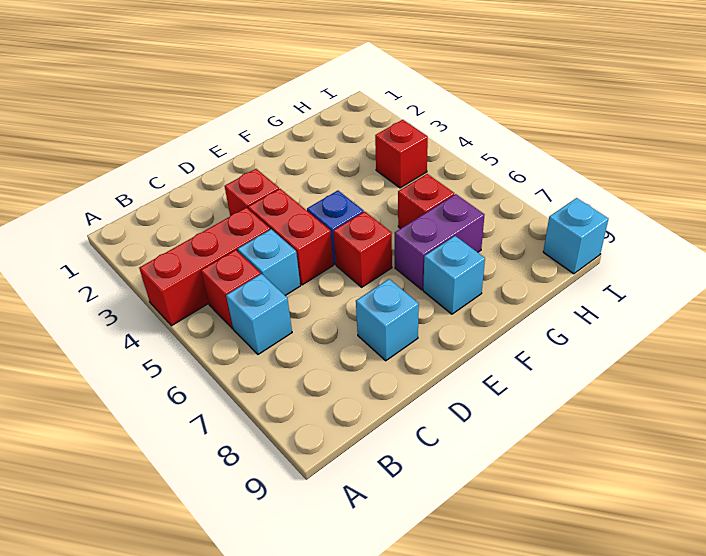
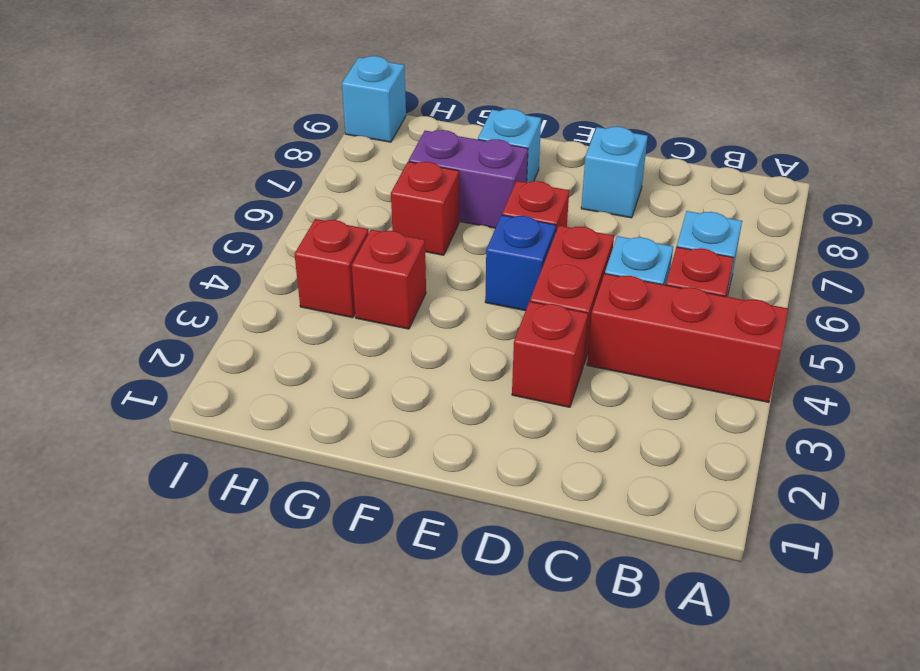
none -> red 1x1 brick [352,230,426,329]

